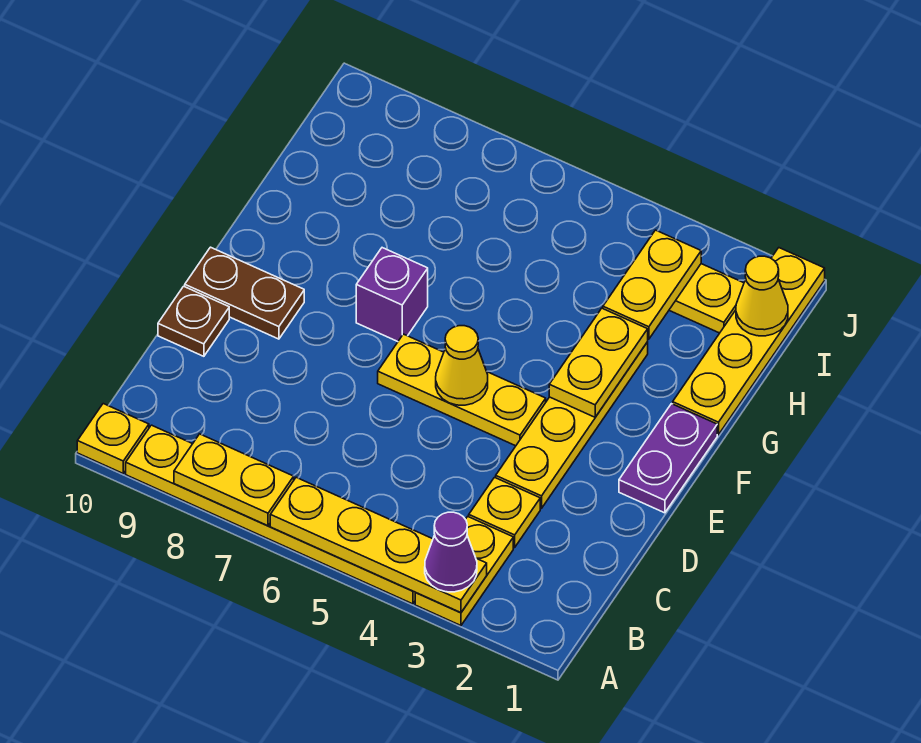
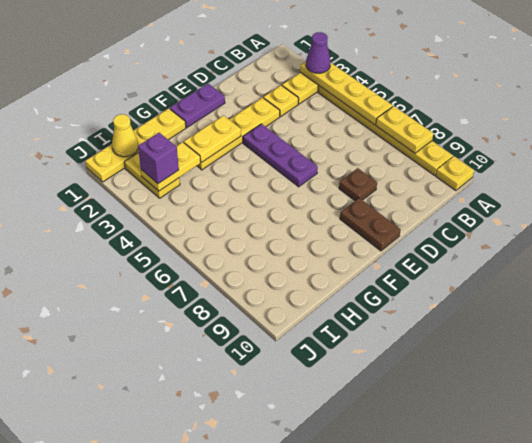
brown 1x1 plate [158,286,229,356] -> brown 1x1 plate moved to [339,168,377,201]
yellow 1x3 plate [378,334,546,446] -> purple 1x3 plate [243,124,318,187]
yellow 1x1 cone [436,326,488,405] -> none
purple 1x1 brick [356,248,428,342] -> purple 1x1 brick moved to [138,133,179,184]

